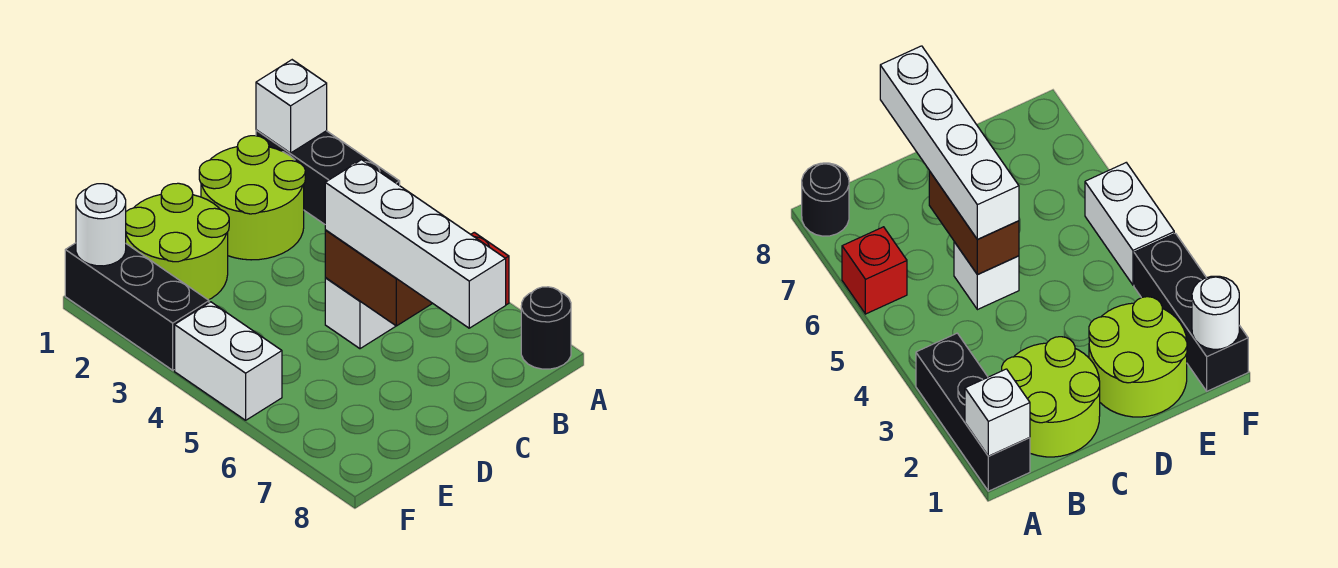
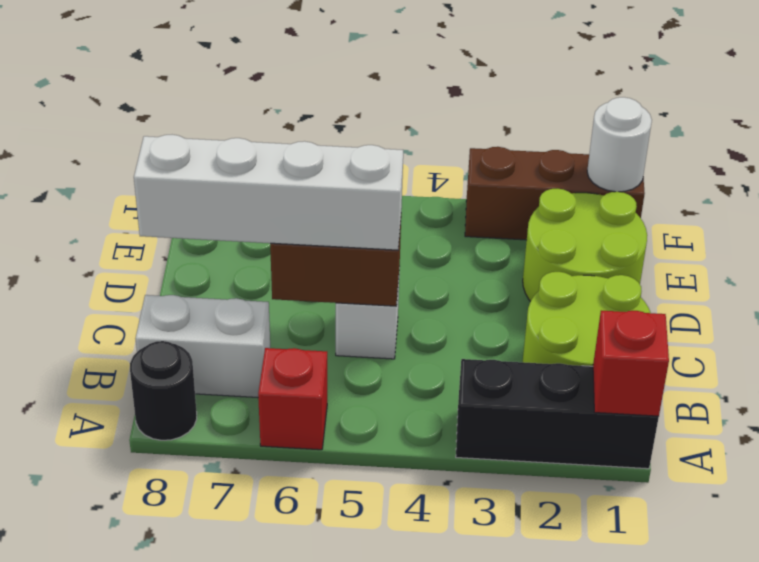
white 1x1 brick [256,60,327,153] -> red 1x1 brick [593,311,669,416]
black 1x3 brick [65,243,209,370] -> brown 1x3 brick [465,147,645,240]
white 1x2 brick [175,302,282,420] -> white 1x2 brick moved to [135,295,270,397]

